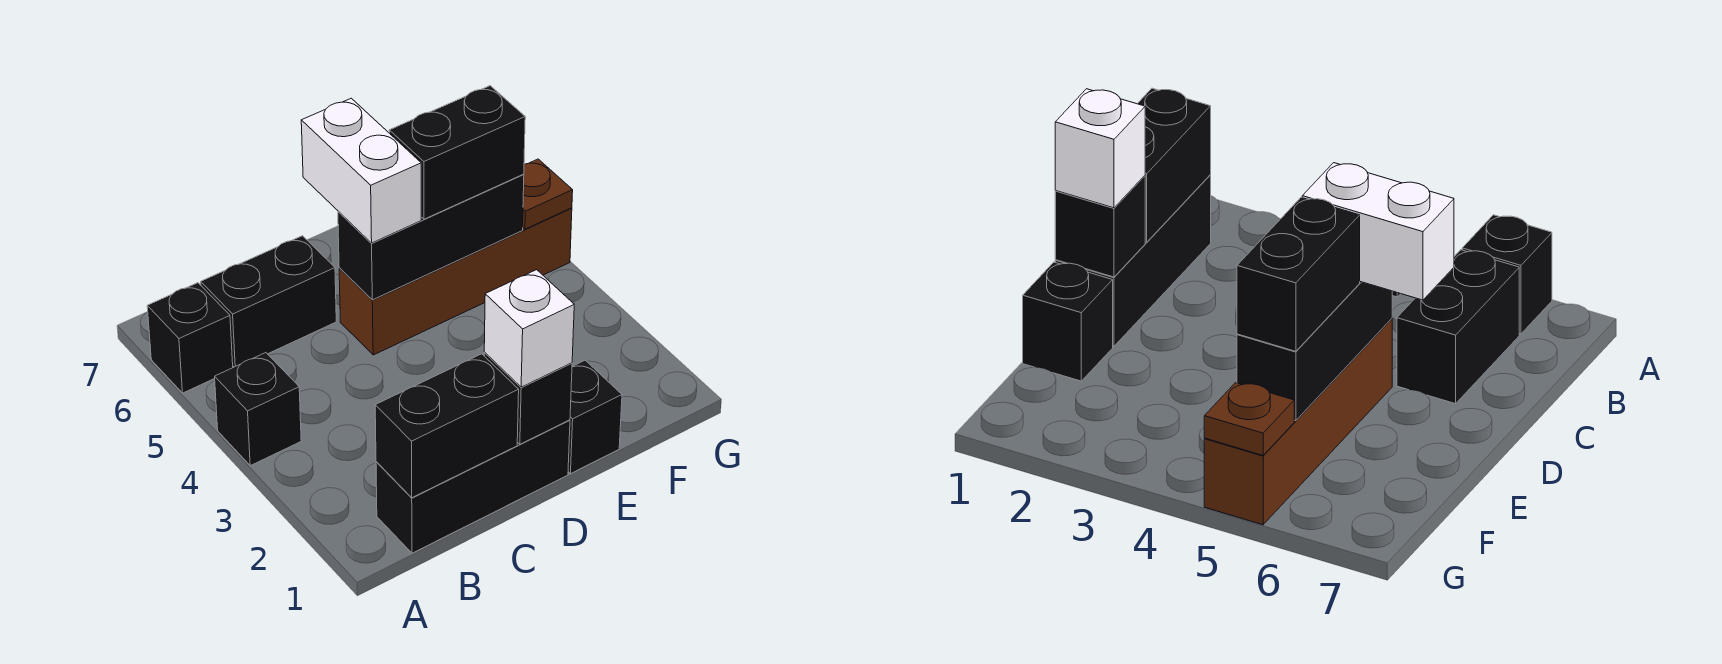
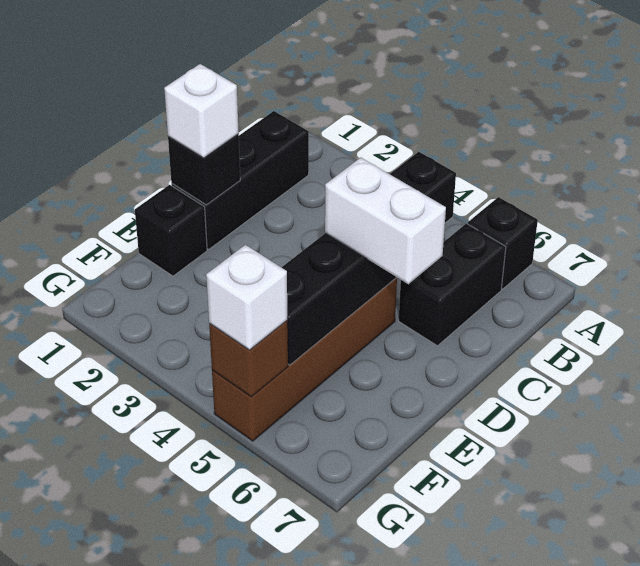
black 1x2 brick [375,354,519,498] -> none
black 1x2 brick [389,86,525,219] -> none
brown 1x1 plate [523,159,573,229] -> brown 1x1 brick [209,321,288,397]
none -> white 1x1 brick [206,245,288,350]

